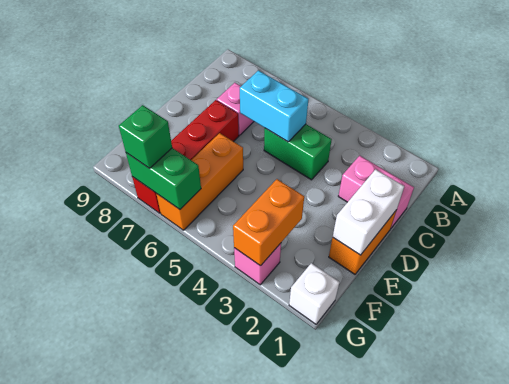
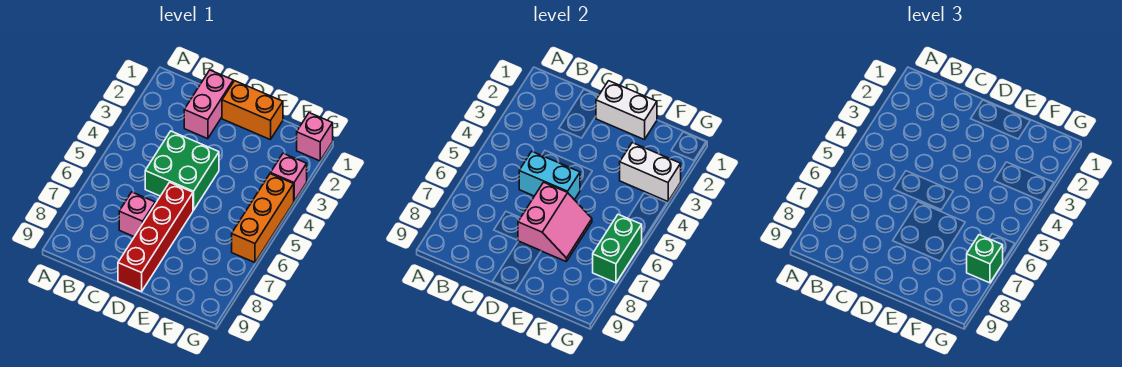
green 1x2 brick [264,124,332,180] -> green 2x2 brick [145,131,219,210]
cyan 1x2 brick [240,70,308,142] -> cyan 1x2 brick turned to [519,152,580,200]
none -> pink 2x2 slope [518,182,592,261]
red 1x4 brick [132,100,239,213] -> red 1x4 brick turned to [118,182,193,292]
orange 1x3 brick [156,133,243,230] -> orange 1x3 brick turned to [232,174,294,262]
orange 1x2 brick [233,179,304,266] -> white 1x2 brick [620,143,681,201]
white 1x1 brick [289,263,339,324] -> pink 1x1 brick [297,113,333,161]

